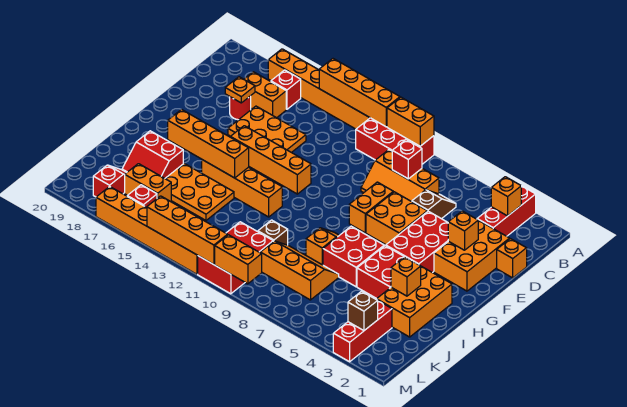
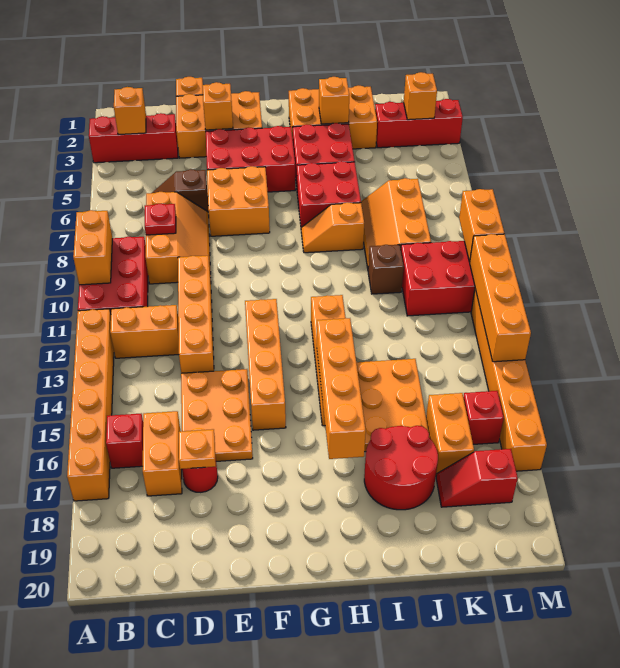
orange 1x4 brick [319,59,400,127] -> orange 1x4 brick moved to [178,256,214,373]
red 1x1 brick [392,140,422,179] -> red 1x1 plate [145,204,176,235]
orange 1x2 brick [349,182,393,233] -> orange 1x2 brick moved to [110,305,179,358]
red 2x2 slope [122,131,183,178] -> red 2x2 round brick [364,426,438,510]
brown 1x1 brick [348,291,378,331] -> orange 1x1 brick [404,72,437,120]

